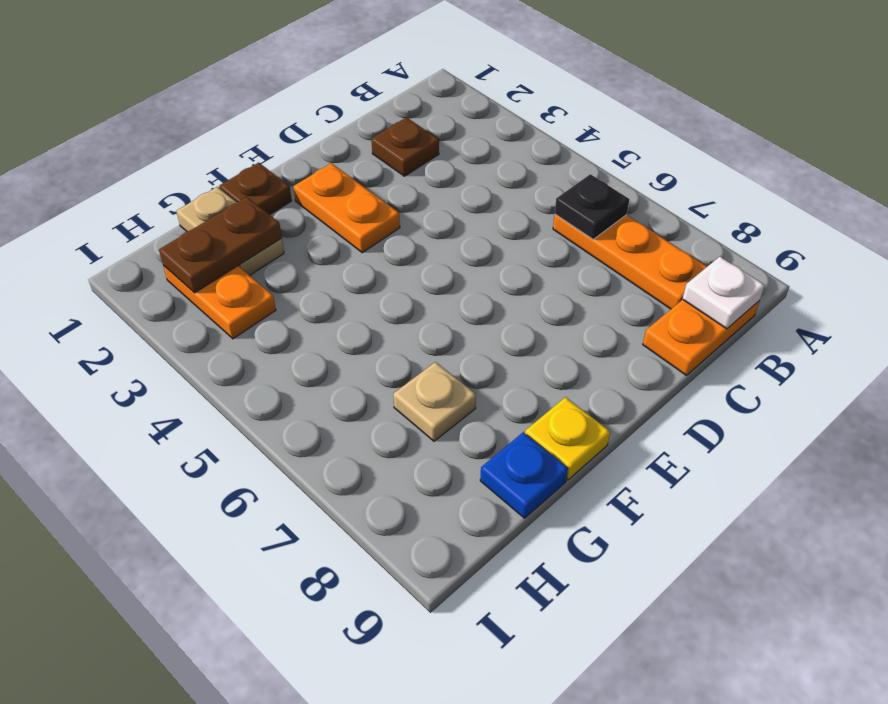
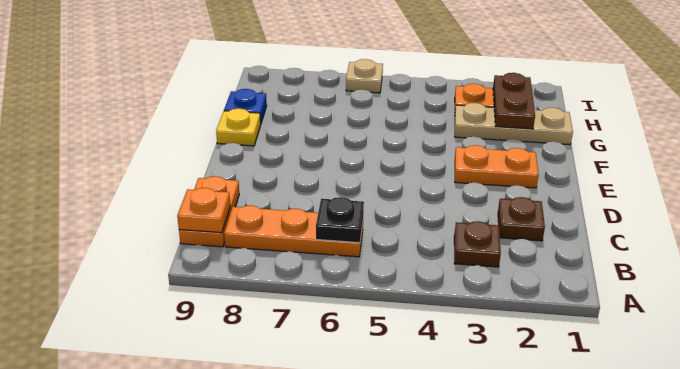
white 1x1 plate [683,257,765,329] -> orange 1x1 plate [177,188,230,233]
brown 1x1 plate [219,163,292,215] -> brown 1x1 plate moved to [454,221,501,267]
tan 1x2 plate [176,187,284,276] -> tan 1x3 plate [455,103,573,145]
tan 1x1 plate [393,362,476,441] -> tan 1x1 plate moved to [346,59,383,93]

